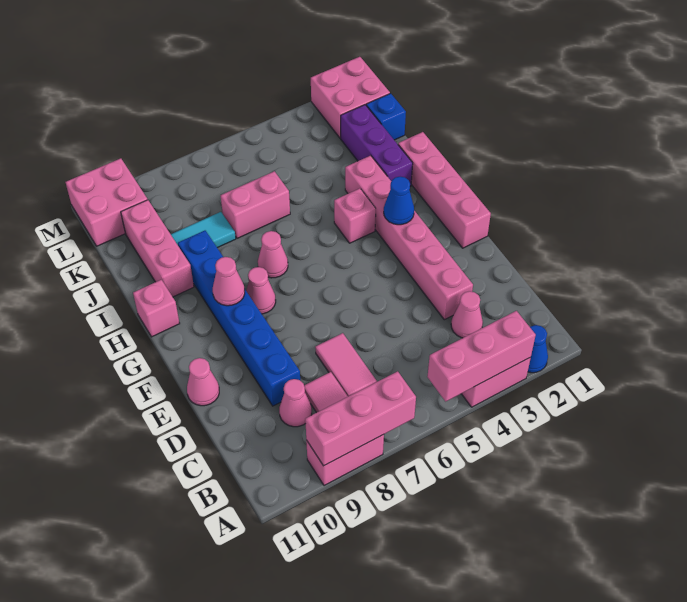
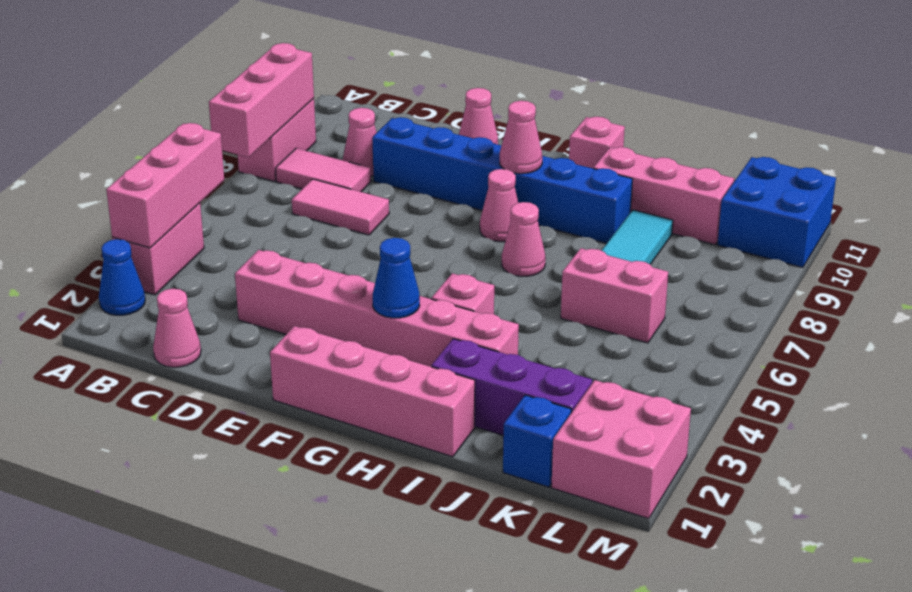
pink 1x1 cone [451,291,483,338] -> pink 1x1 cone moved to [153,289,201,367]
pink 1x2 brick [220,171,290,238] -> pink 1x2 brick turned to [561,248,668,343]
pink 2x2 brick [66,158,148,246] -> blue 2x2 brick [717,157,836,267]

